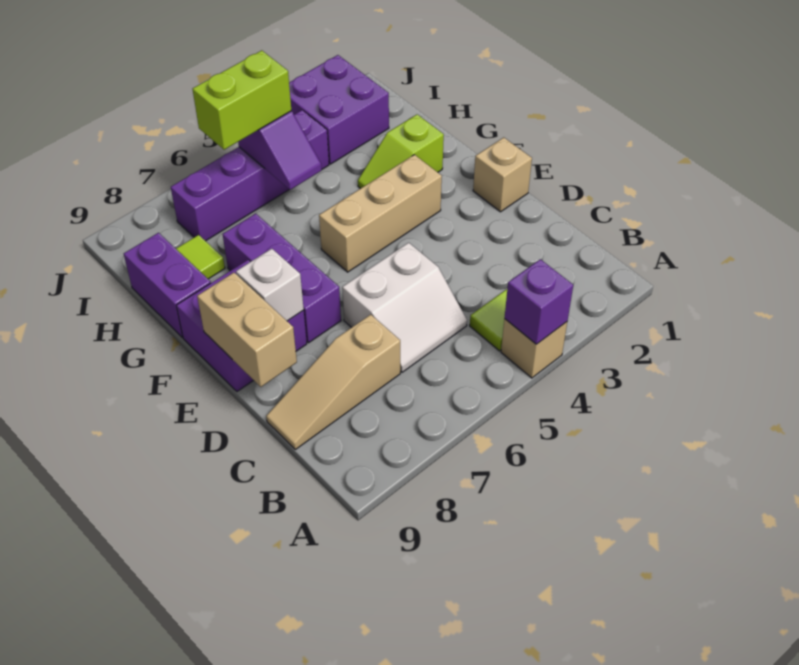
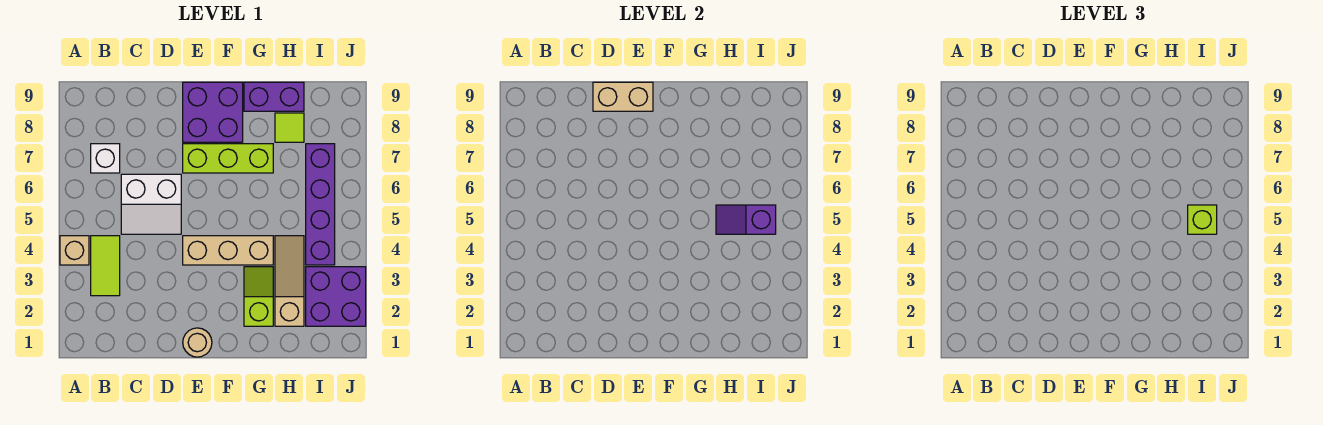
purple 1x1 brick [505,259,573,344] -> none
white 2x2 slope [342,243,467,372] -> white 2x2 slope turned to [121,174,181,234]
tan 1x3 slope [266,315,400,449] -> tan 1x3 slope moved to [275,236,304,326]
tan 1x1 brick [473,137,532,212] -> tan 1x1 round brick [183,328,212,357]
purple 1x3 brick [223,214,341,343] -> lime 1x3 brick [183,144,273,173]
white 1x1 brick [236,249,304,321] -> white 1x1 brick moved to [91,144,120,173]
tan 1x3 brick [319,155,442,272] -> tan 1x3 brick turned to [183,236,273,265]
lime 1x2 brick [193,50,291,150] -> lime 1x1 brick [1188,205,1217,234]

